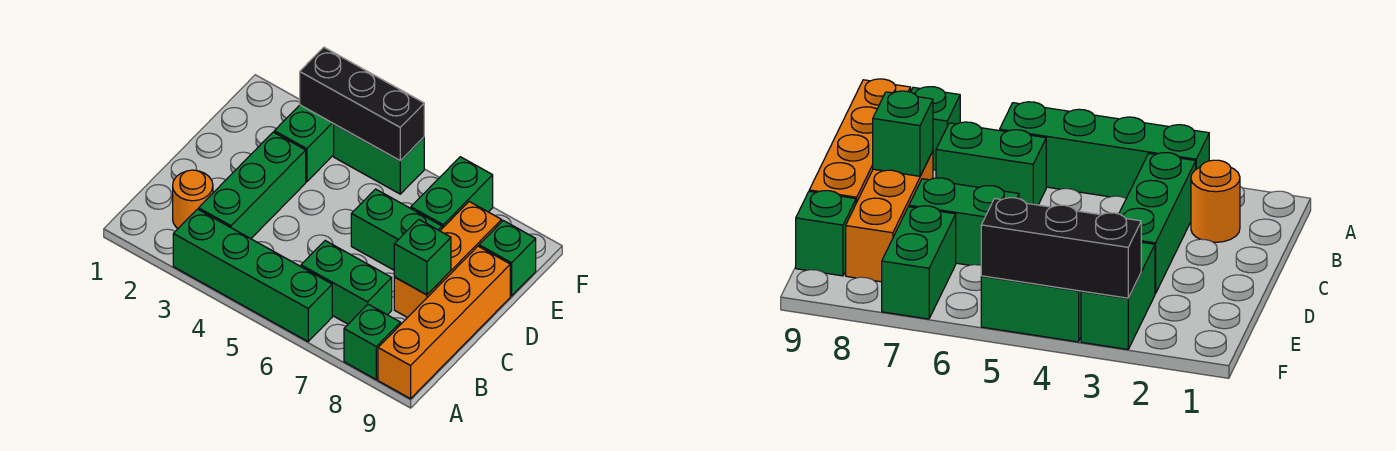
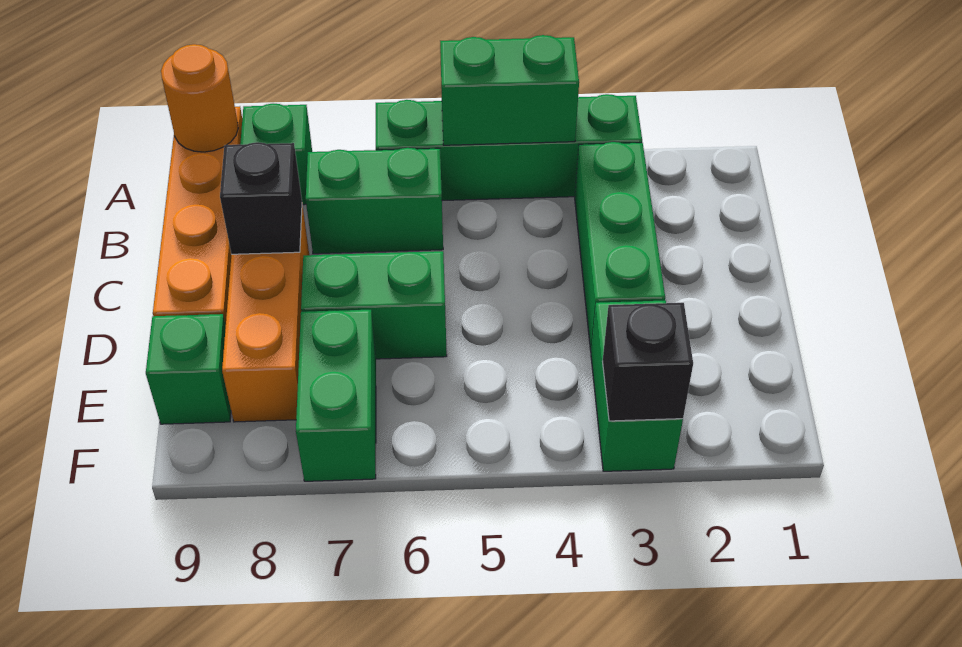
orange 1x1 round brick [173,170,213,229] -> orange 1x1 round brick moved to [161,44,238,152]
green 1x1 brick [394,219,451,295] -> black 1x1 brick [220,142,302,254]
black 1x3 brick [300,47,424,161] -> black 1x1 brick [602,303,693,421]
green 1x2 brick [334,124,424,194] -> green 1x2 brick moved to [440,35,579,145]

